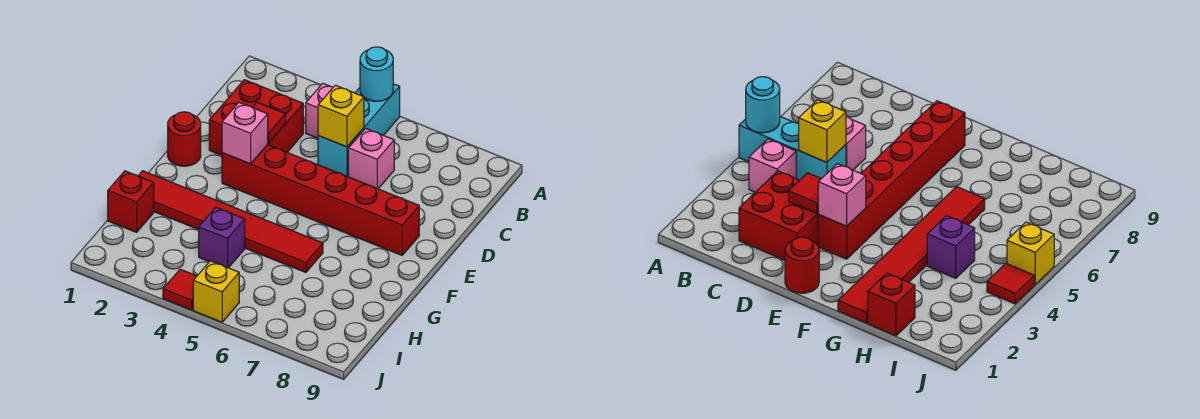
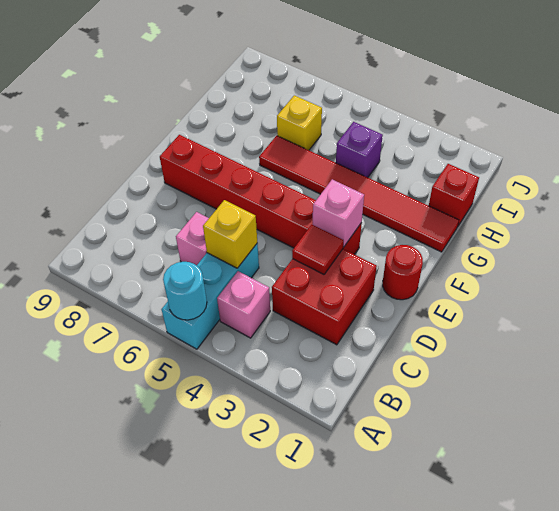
red 1x1 tile [163,269,197,310] -> none
yellow 1x1 brick [193,261,239,322] -> yellow 1x1 brick moved to [277,95,322,150]

